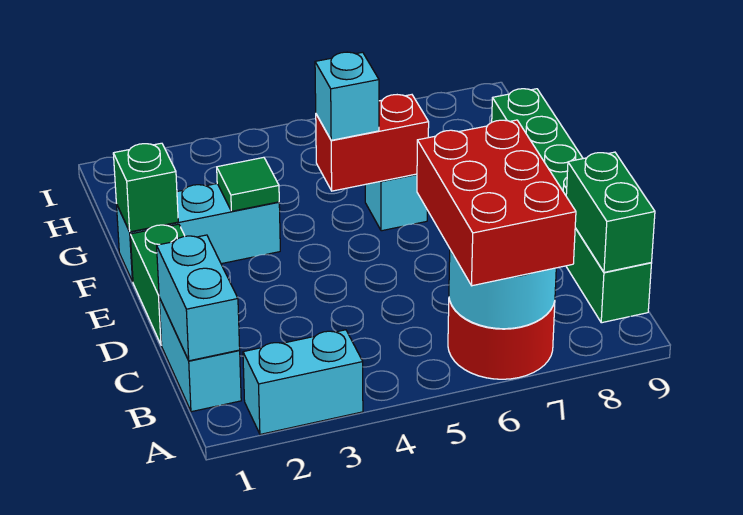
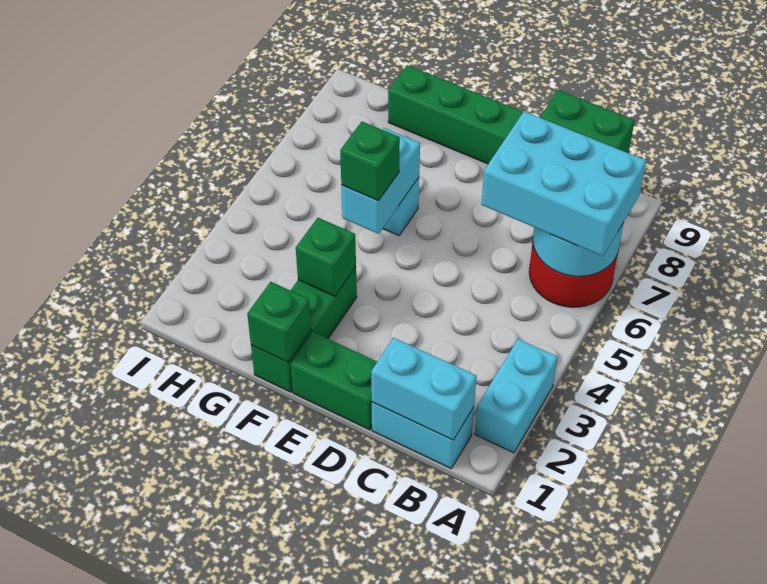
red 2x3 brick [417,120,576,286] -> cyan 2x3 brick [481,111,646,256]
cyan 1x3 brick [116,184,280,282] -> green 1x3 brick [251,267,357,392]
green 1x1 tile [217,157,279,211] -> green 1x1 brick [296,218,356,296]
red 1x2 brick [316,95,429,191] -> cyan 1x2 brick [341,128,420,234]
cyan 1x1 brick [315,52,379,140] -> green 1x1 brick [340,122,400,201]

